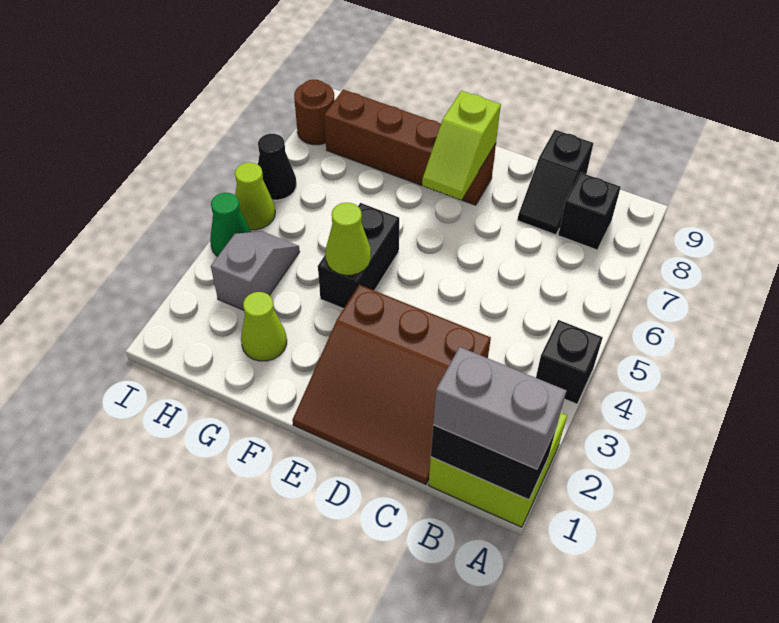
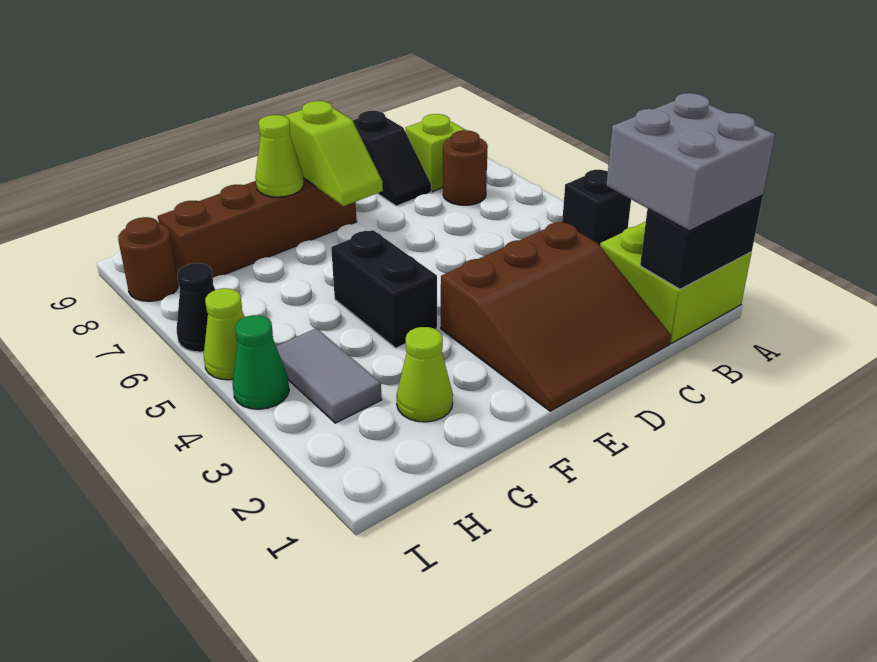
grey 1x2 brick [433,347,567,469] -> grey 2x2 brick [606,93,775,231]
none -> brown 1x1 round brick [443,130,488,205]
black 1x1 brick [558,173,621,250] -> lime 1x1 brick [406,114,465,191]
lime 1x1 cone [326,203,371,275] -> lime 1x1 cone moved to [255,115,304,197]
grey 1x2 slope [211,231,300,310] -> grey 1x2 tile [276,328,382,423]

